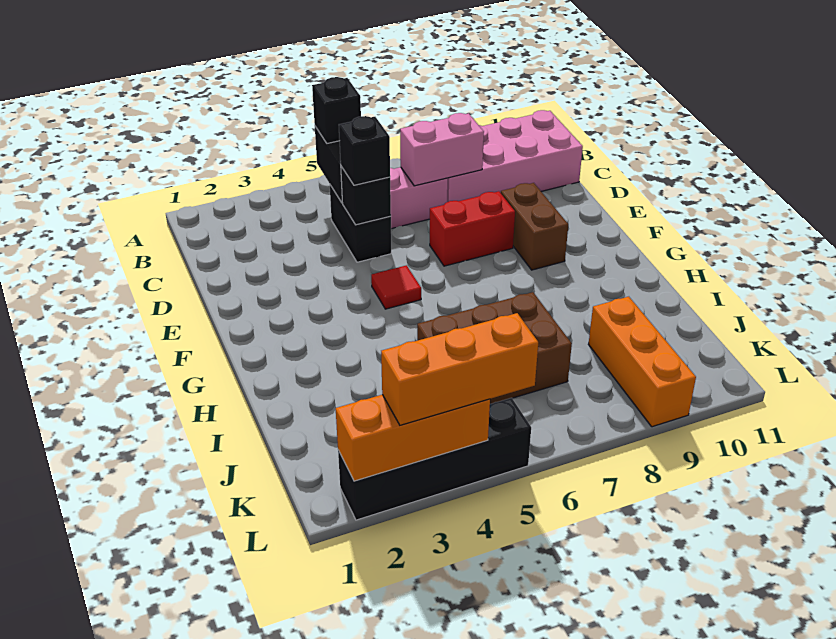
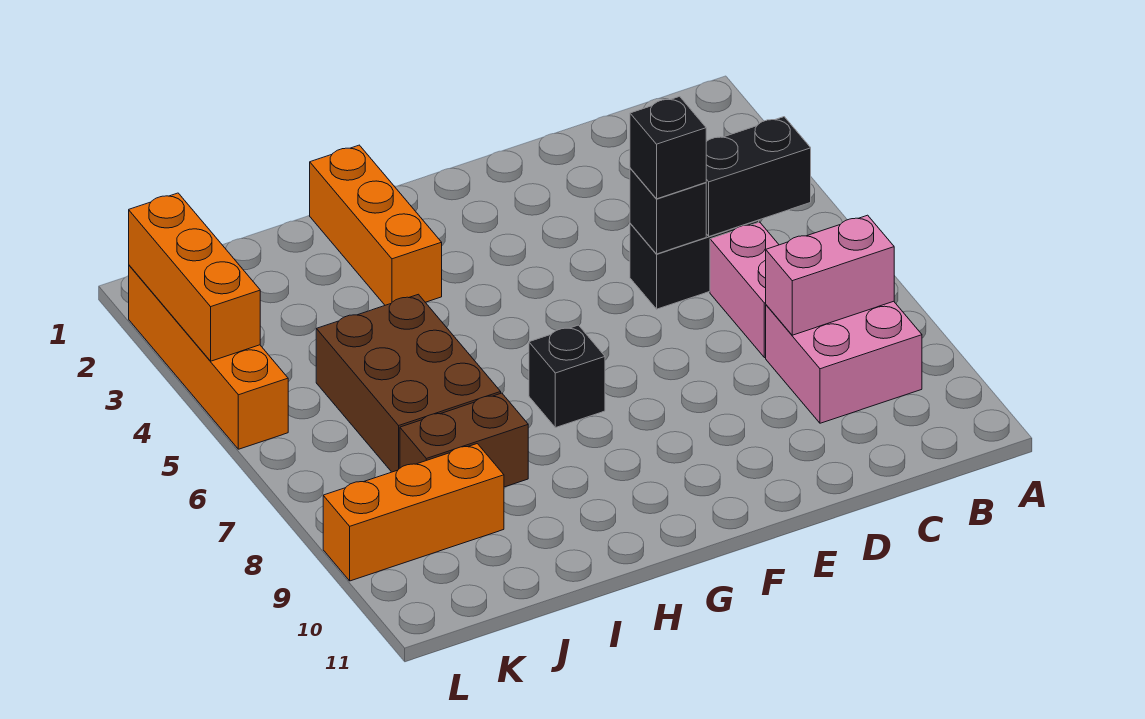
black 1x1 brick [312,77,361,143] -> black 1x1 brick moved to [529,325,605,428]
pink 2x4 brick [447,110,583,202] -> pink 2x2 brick [766,301,922,423]
pink 1x2 brick [400,113,484,186] -> pink 1x2 brick turned to [766,215,894,335]
red 1x2 brick [430,191,515,266] -> none
brown 1x2 brick [501,183,568,270] -> brown 1x2 brick moved to [400,393,528,487]
red 1x1 tile [371,265,421,309] -> none
black 1x4 brick [338,398,531,520] -> orange 1x4 brick [129,265,288,449]
orange 1x3 brick [381,313,538,425] -> orange 1x3 brick moved to [310,145,442,305]

